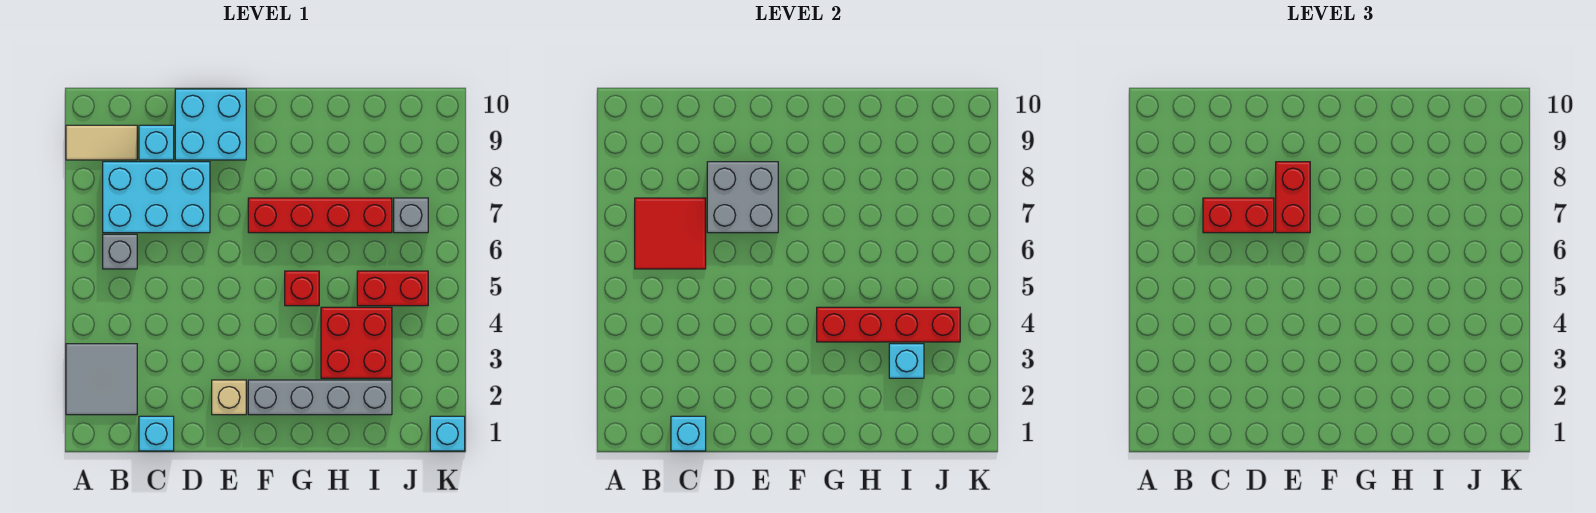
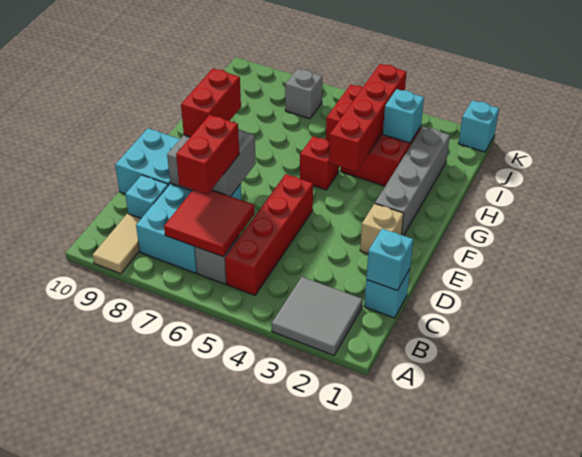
red 1x2 brick [1276,162,1310,233] -> red 1x2 brick turned to [181,69,241,137]
red 1x4 brick [248,198,392,233] -> red 1x4 brick moved to [225,174,313,295]

